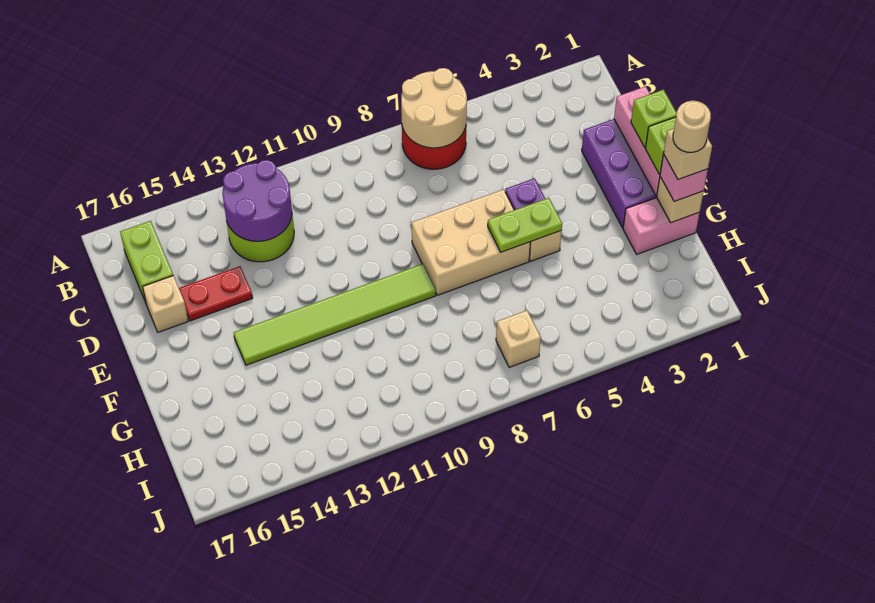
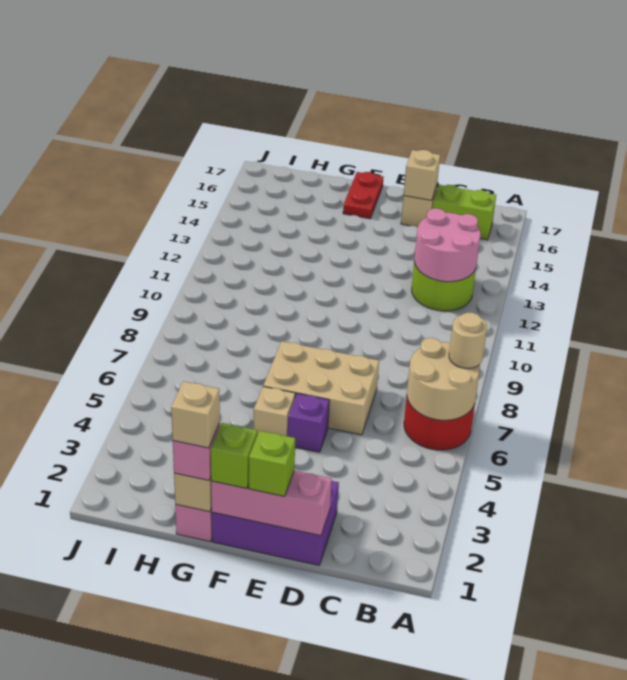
purple 2x2 round brick [222,160,292,241] -> pink 2x2 round brick [414,208,481,282]
red 1x2 plate [179,266,252,321] -> red 1x2 plate moved to [343,172,384,219]
tan 2x3 brick [412,189,530,295] -> tan 2x3 brick turned to [263,341,379,435]
lime 1x2 plate [488,198,562,252] -> none
lime 1x6 tile [234,264,436,365] -> none
tan 1x1 round brick [673,101,711,152] -> tan 1x1 round brick moved to [449,313,487,368]
tan 1x1 brick [496,310,541,367] -> tan 1x1 brick moved to [404,150,440,200]

